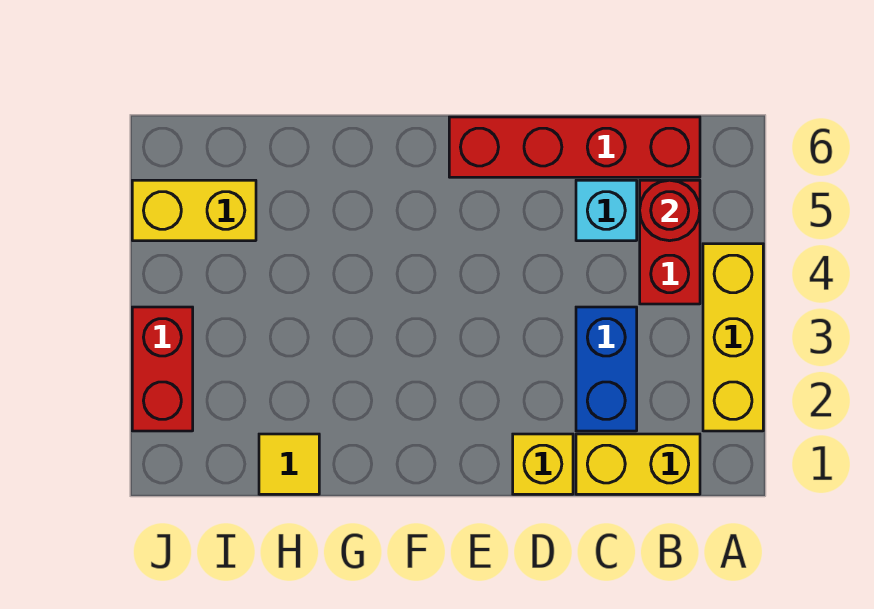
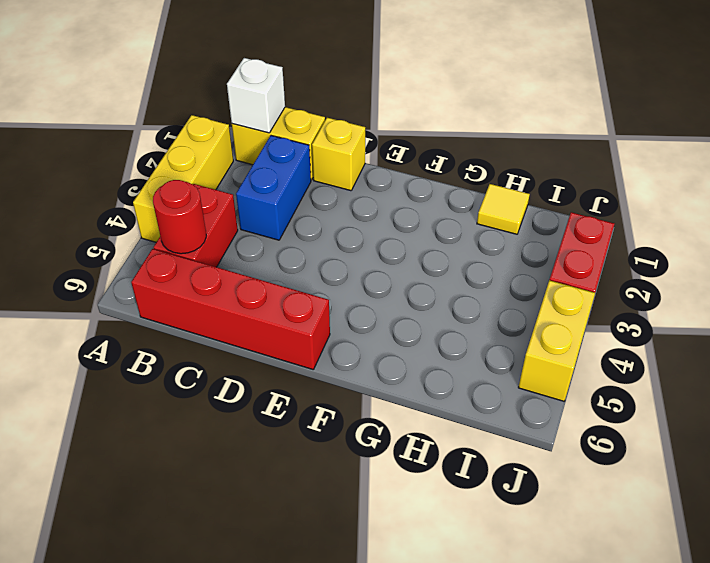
none -> white 1x1 brick [227,58,285,133]
cyan 1x1 brick [576,180,637,241] -> none
yellow 1x2 brick [132,180,256,241] -> yellow 1x2 brick turned to [518,280,595,401]

